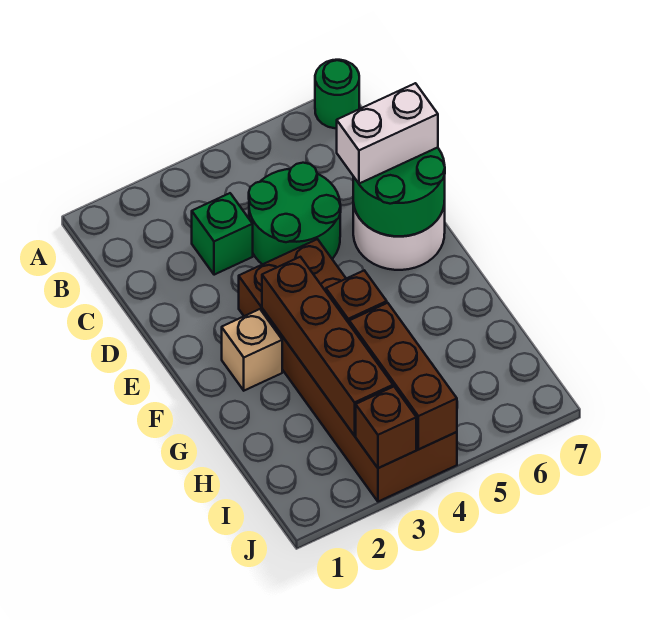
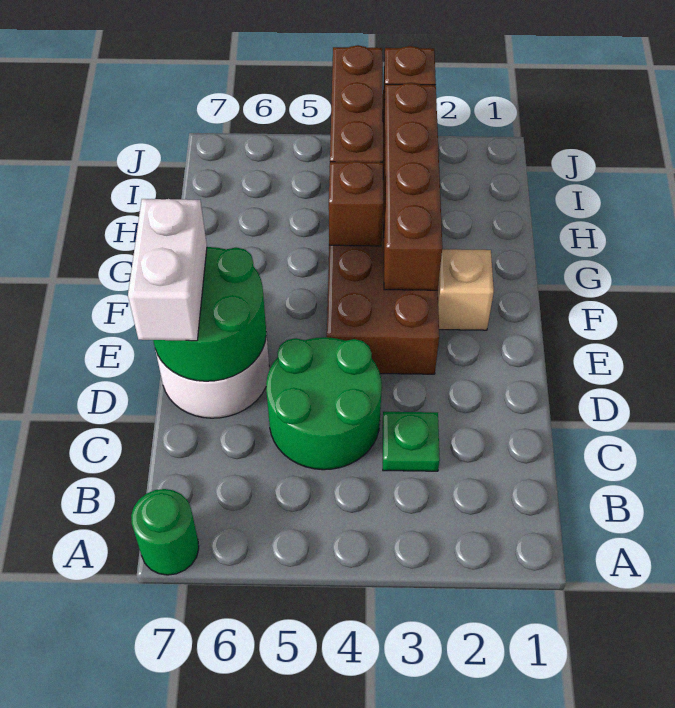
green 1x1 brick [192,193,253,275] -> green 1x1 plate [383,412,440,471]
white 1x2 brick [337,83,438,184] -> white 1x2 brick turned to [128,199,207,341]

